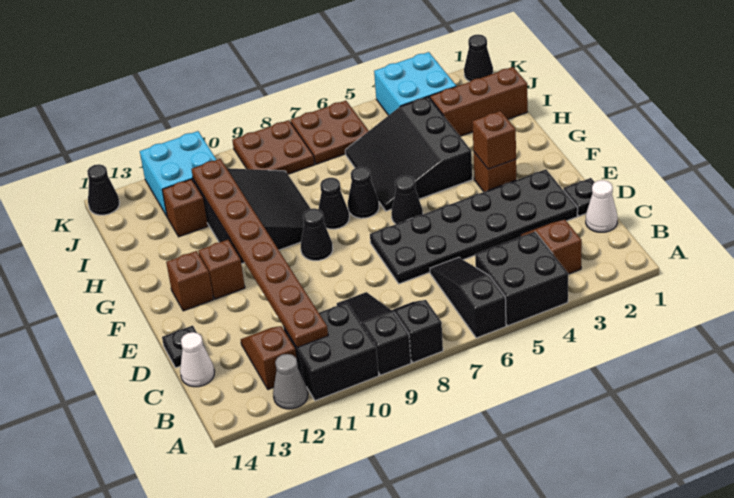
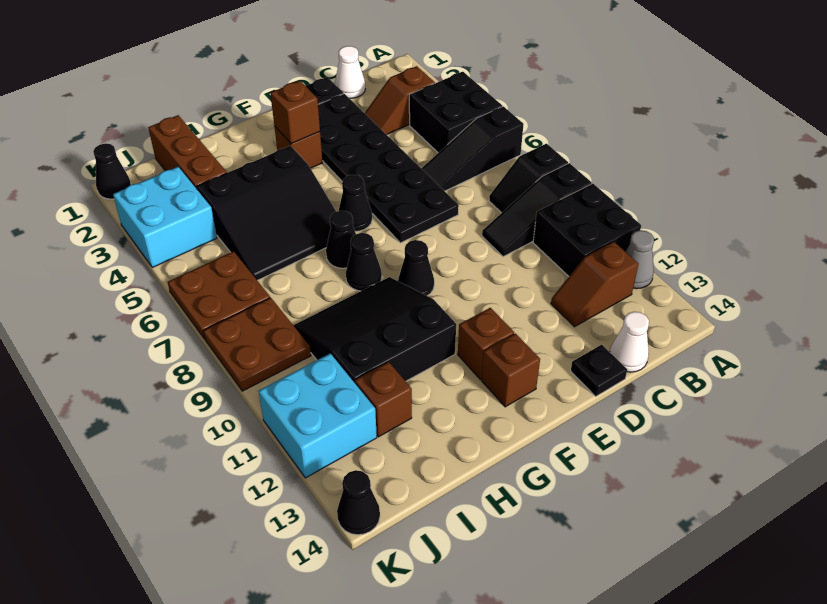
brown 1x8 plate [192,159,328,348] -> none

